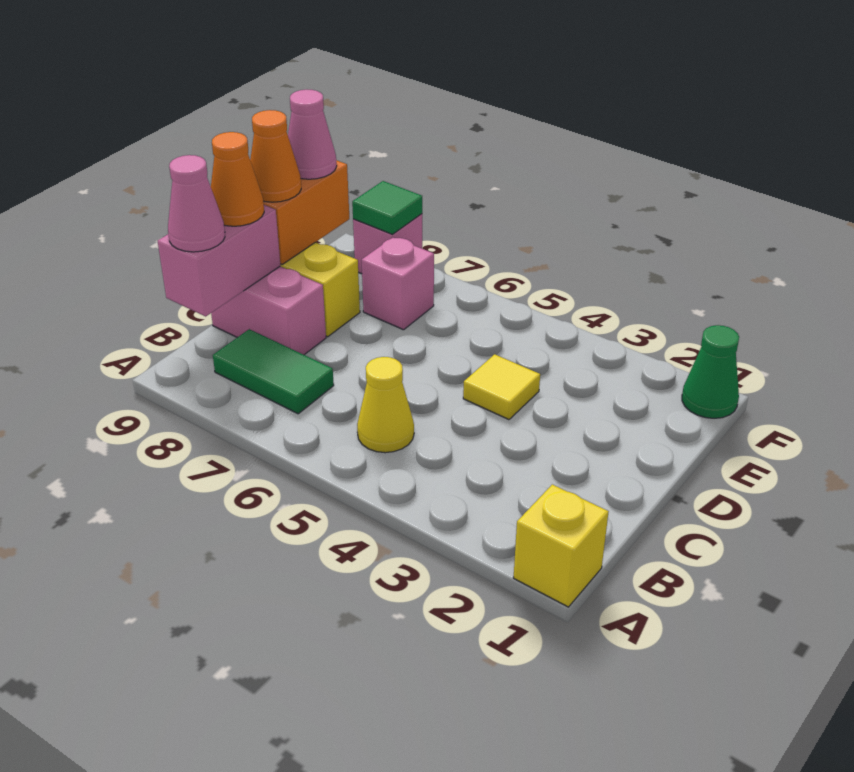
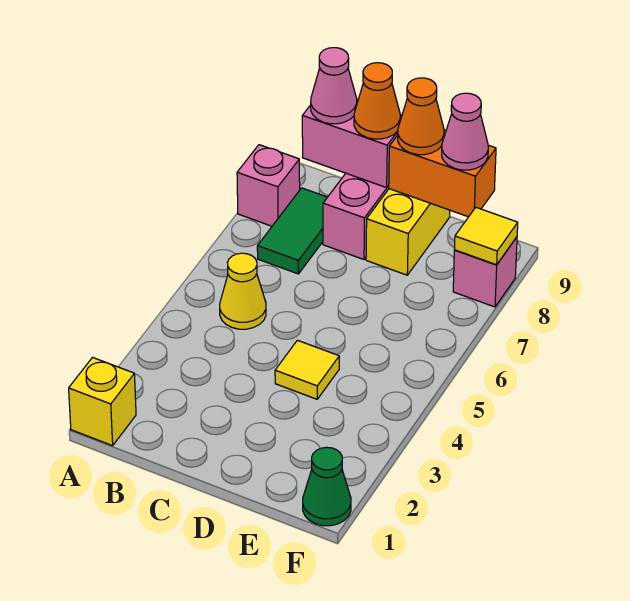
pink 1x1 brick [362,237,434,330] -> pink 1x1 brick moved to [237,145,300,226]
green 1x1 tile [352,181,422,234] -> yellow 1x1 tile [454,208,518,265]

